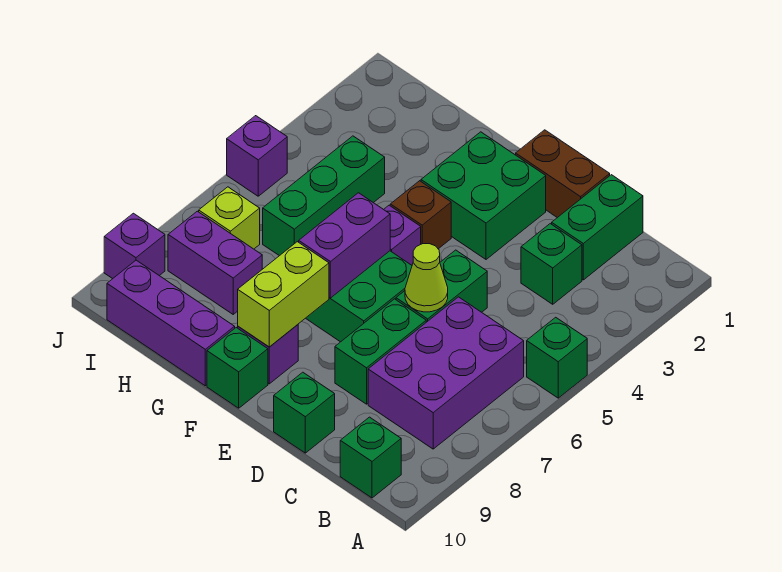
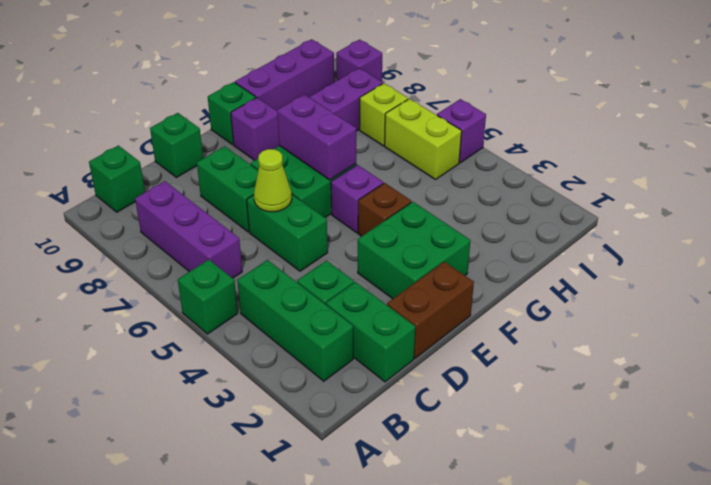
purple 2x3 brick [368,297,524,449] -> purple 1x3 brick [135,181,242,278]
lime 1x2 brick [238,242,329,347] -> lime 1x2 brick moved to [385,99,462,180]
green 1x3 brick [263,136,385,256] -> green 1x3 brick moved to [237,260,353,381]

